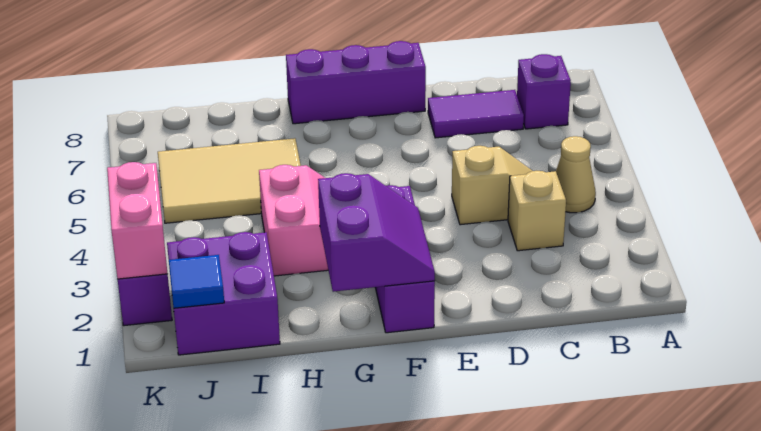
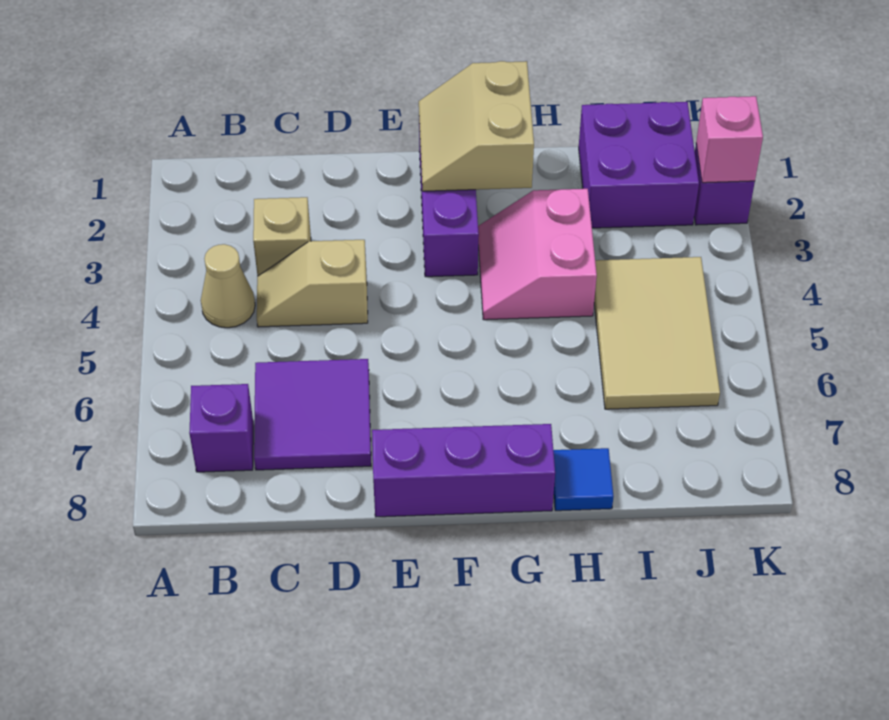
purple 1x2 tile [428,90,524,138] -> purple 2x2 tile [254,359,371,470]
purple 2x2 slope [318,173,435,292] -> tan 2x2 slope [419,61,534,191]
tan 2x3 tile [158,138,301,223] -> tan 2x3 tile turned to [594,257,720,409]
blue 1x1 tile [169,255,224,308] -> blue 1x1 tile moved to [553,448,614,511]
pink 1x2 brick [107,162,167,279] -> pink 1x1 brick [696,96,763,183]

